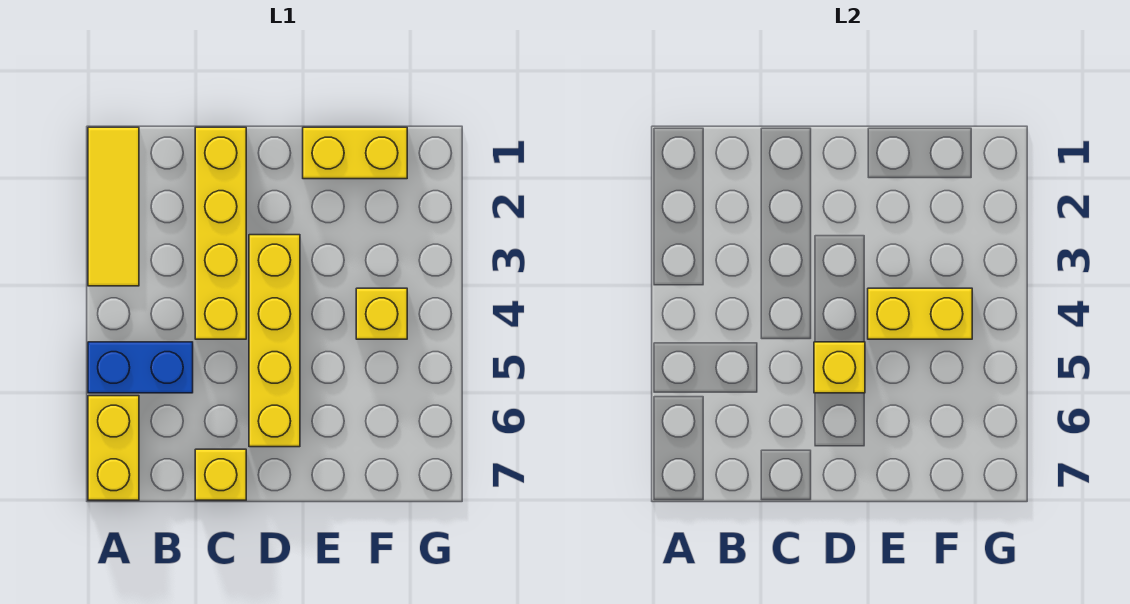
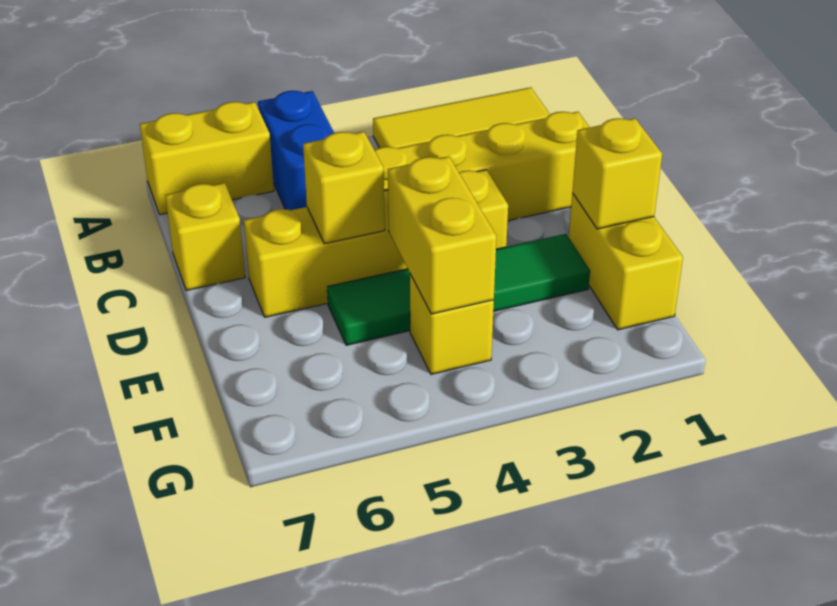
none -> yellow 1x1 brick [572,118,662,229]
none -> green 1x4 tile [327,234,590,345]

